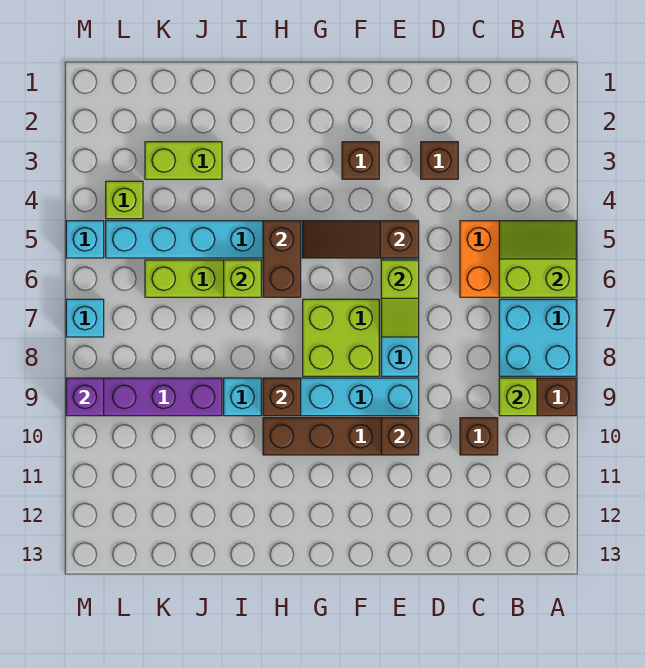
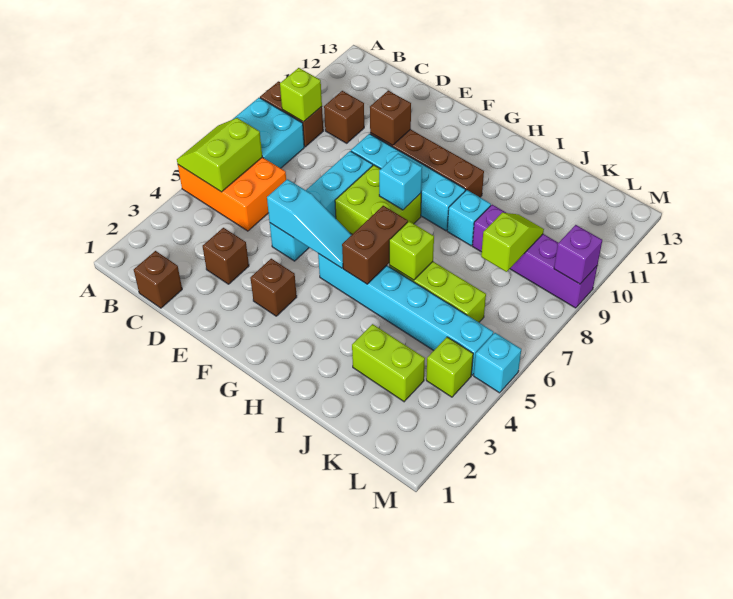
lime 2x2 slope [499,221,576,297] -> lime 2x2 slope turned to [177,118,262,192]
brown 1x3 slope [303,221,419,258] -> cyan 1x3 slope [267,179,351,268]
lime 1x2 slope [381,260,419,337] -> lime 1x2 slope moved to [481,213,544,272]
brown 1x1 brick [263,378,301,416] -> brown 1x1 brick moved to [134,251,182,308]
cyan 1x1 brick [66,299,104,337] -> cyan 1x1 brick moved to [379,153,422,210]

